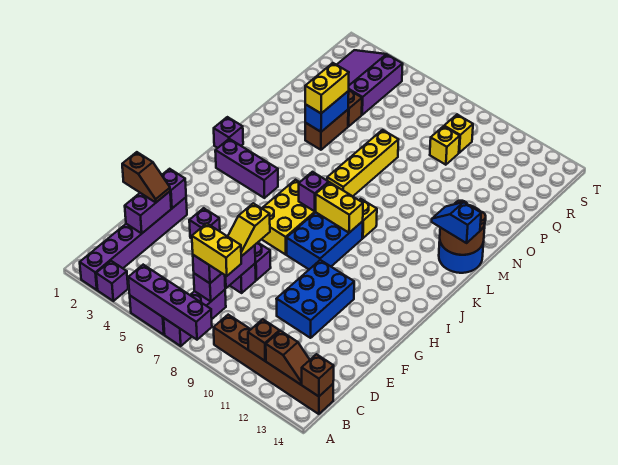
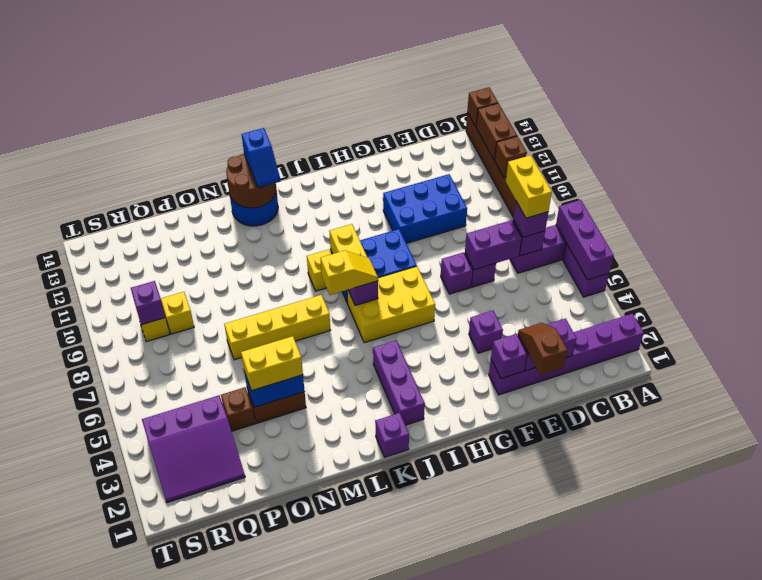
purple 1x1 brick [96,261,128,301] -> purple 1x1 brick moved to [131,281,165,325]
purple 1x4 brick [128,265,212,340] -> purple 1x3 brick [556,200,614,280]
brown 1x2 slope [266,331,310,385] -> brown 1x2 brick [476,103,517,160]
yellow 1x2 slope [228,203,270,256] -> yellow 1x2 slope moved to [320,251,378,295]

